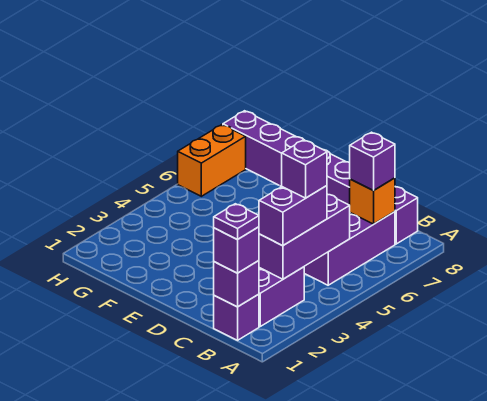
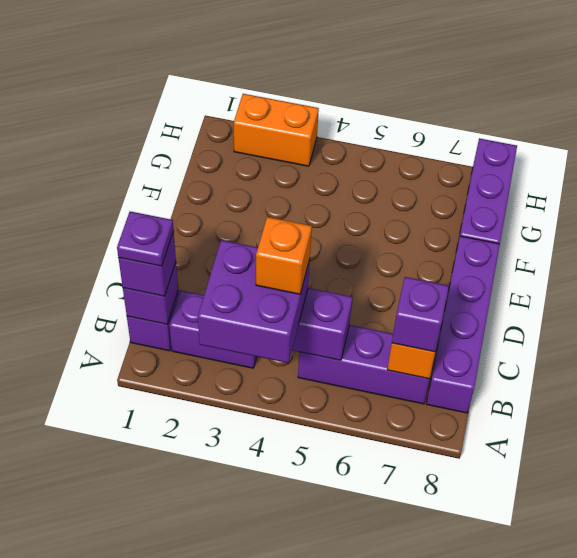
purple 1x2 brick [259,186,327,246] -> purple 2x2 brick [198,240,310,363]
purple 1x1 brick [282,140,327,198] -> orange 1x1 brick [256,217,312,294]
orange 1x2 brick [178,125,246,196] -> orange 1x2 brick moved to [234,94,319,166]

